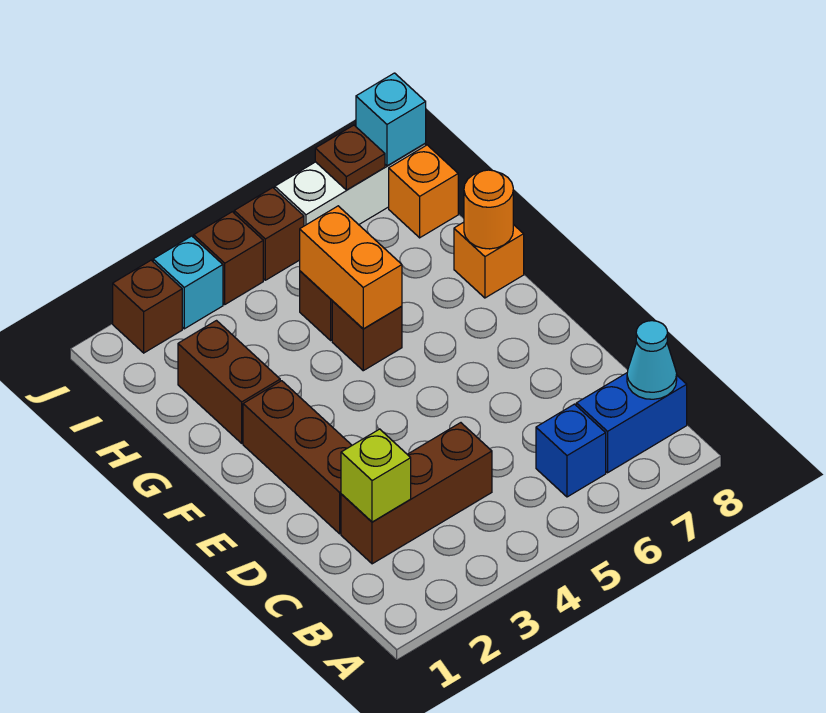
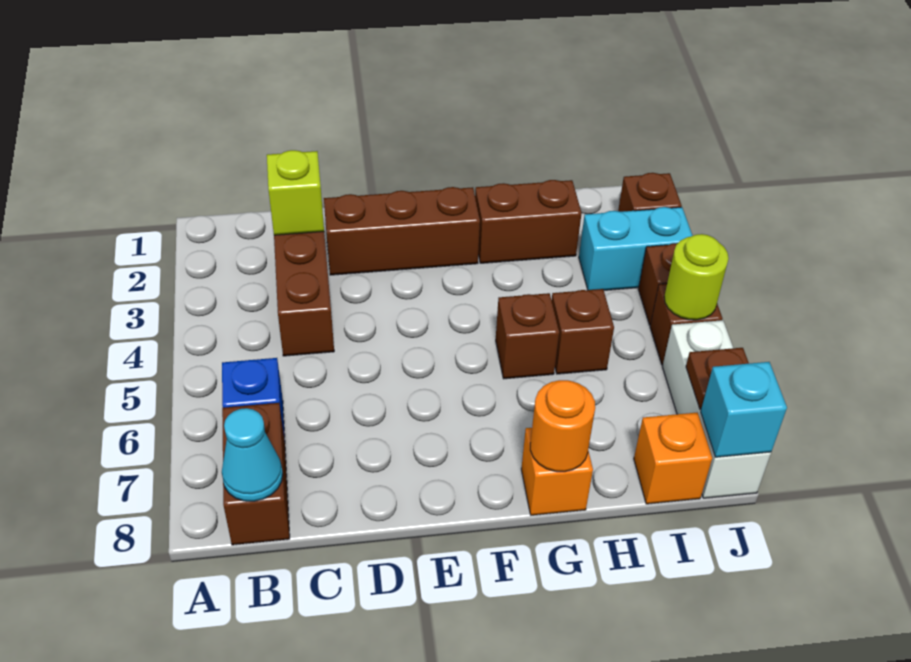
blue 1x2 brick [576,373,687,473] -> brown 1x2 brick [222,403,290,545]
orange 1x2 brick [300,206,402,329] -> none
cyan 1x1 brick [153,236,223,329] -> cyan 1x2 brick [579,207,693,290]
none -> lime 1x1 round brick [664,234,729,320]

